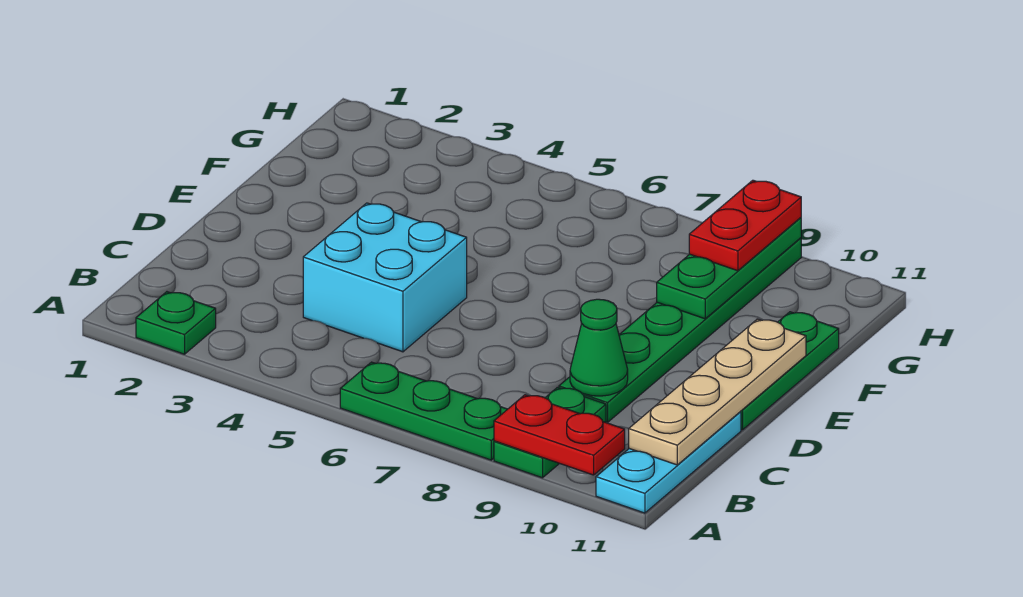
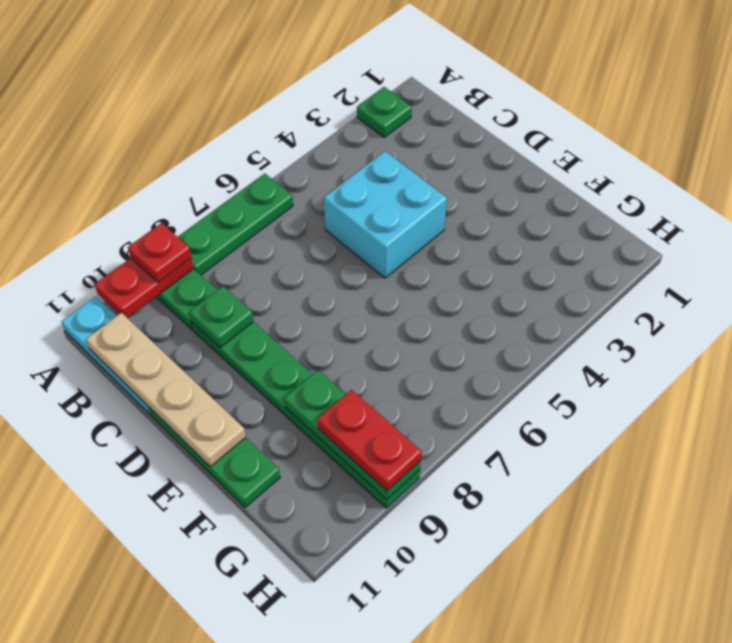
none -> red 1x1 plate [128,223,191,283]
green 1x1 cone [570,299,628,396] -> green 1x1 plate [189,286,253,347]

